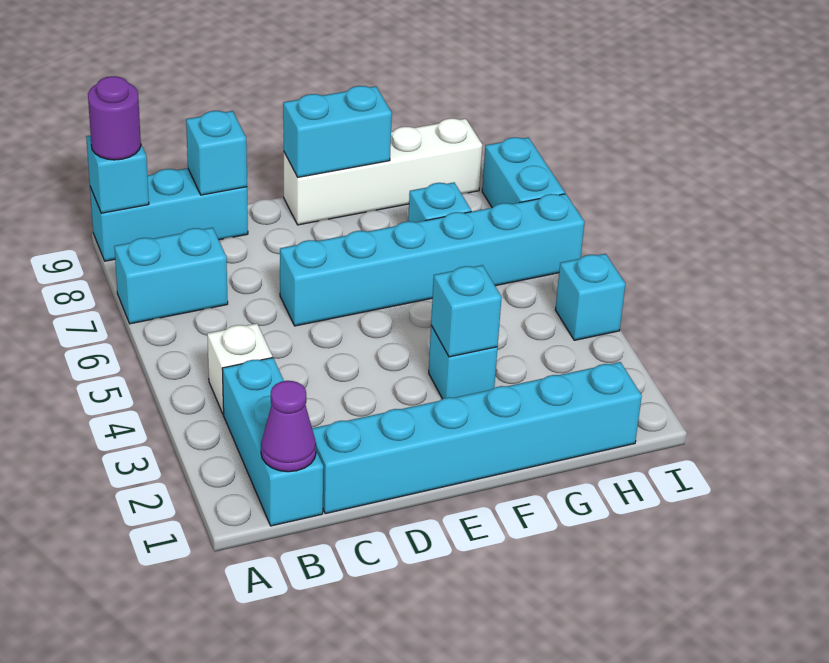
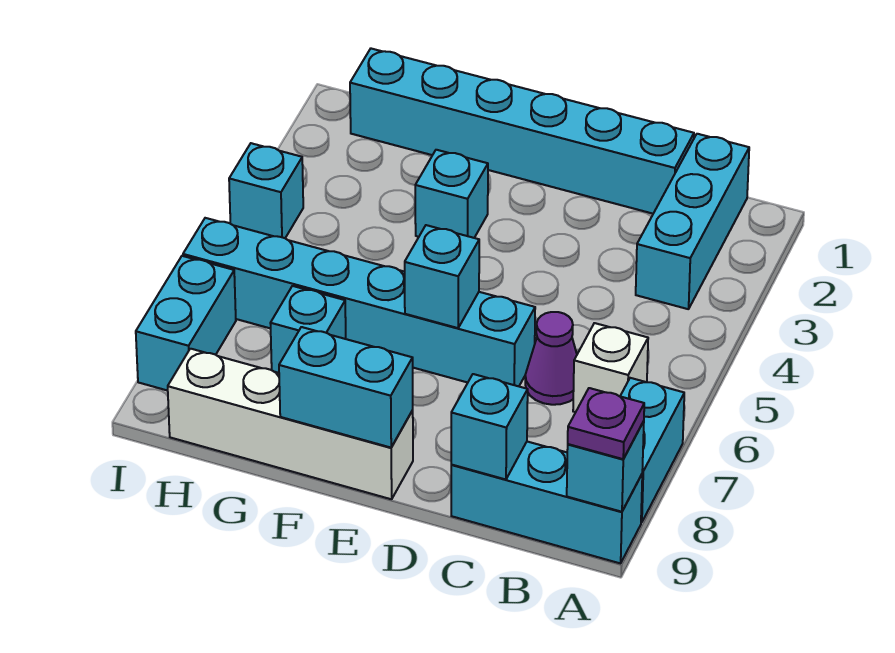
cyan 1x2 brick [114,228,228,324] -> cyan 1x2 brick turned to [620,378,684,522]
purple 1x1 round brick [88,76,141,160] -> purple 1x1 plate [568,388,644,459]
purple 1x1 cone [261,381,316,472] -> purple 1x1 cone moved to [525,312,577,405]
white 1x1 brick [207,323,272,415] -> white 1x1 brick moved to [573,323,648,412]
cyan 1x1 brick [431,265,502,357] -> cyan 1x1 brick moved to [405,225,479,328]

